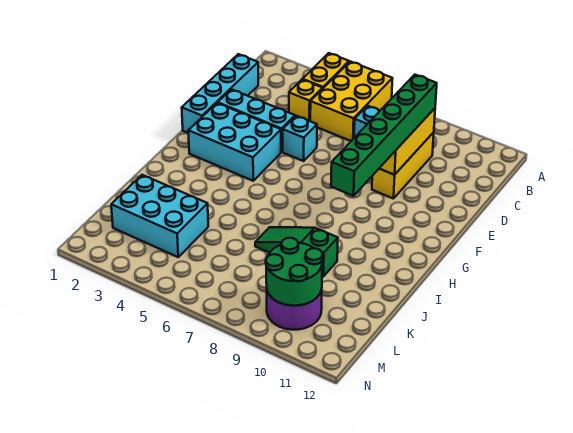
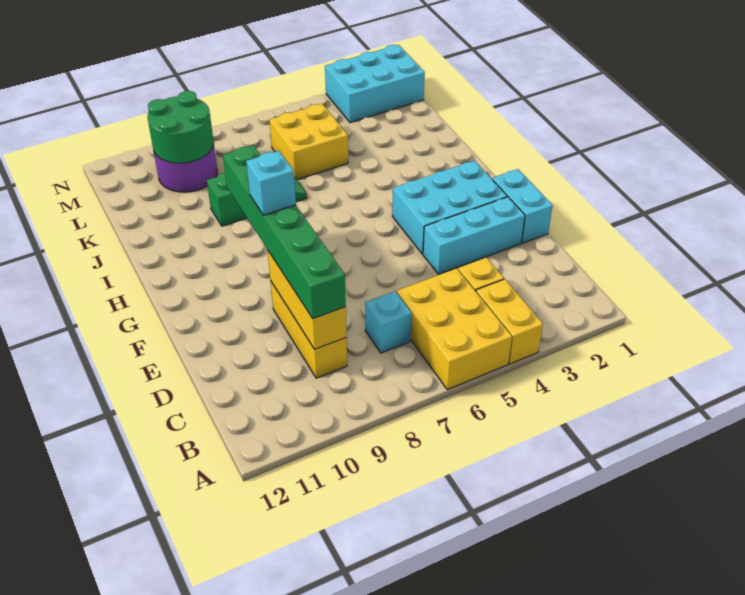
cyan 1x4 brick [182,54,258,133] -> cyan 1x2 brick [492,169,553,243]
cyan 1x1 brick [283,116,317,161] -> cyan 1x1 brick moved to [246,151,296,215]
cyan 2x3 brick [111,175,208,257] -> cyan 2x3 brick moved to [325,45,425,123]
none -> yellow 2x2 brick [270,104,348,180]

